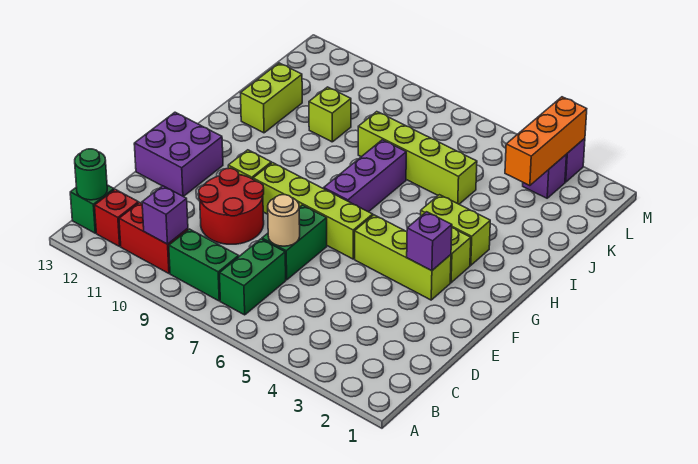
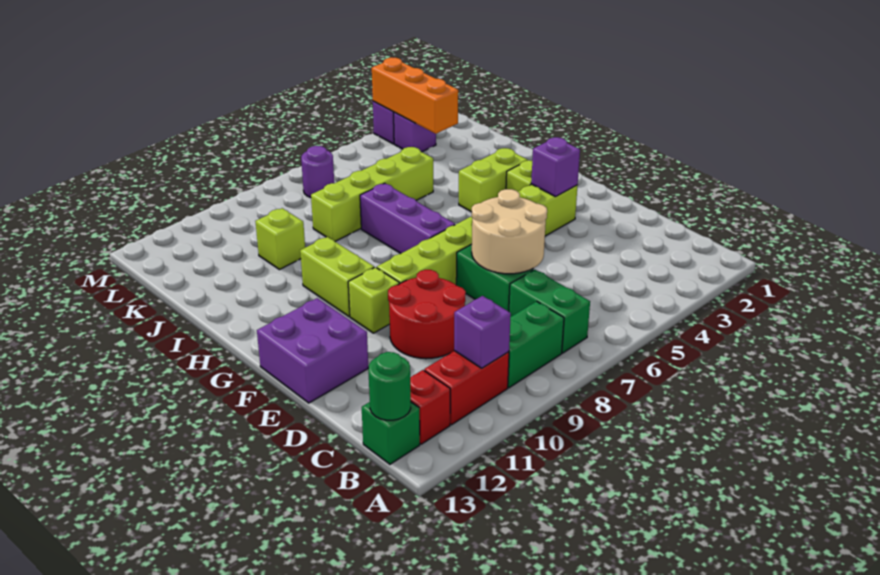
tan 1x1 round brick [268,195,300,246] -> tan 2x2 round brick [471,189,547,274]
lime 1x2 brick [241,63,302,133] -> lime 1x2 brick moved to [300,237,374,316]
none -> purple 1x1 round brick [301,146,334,198]

